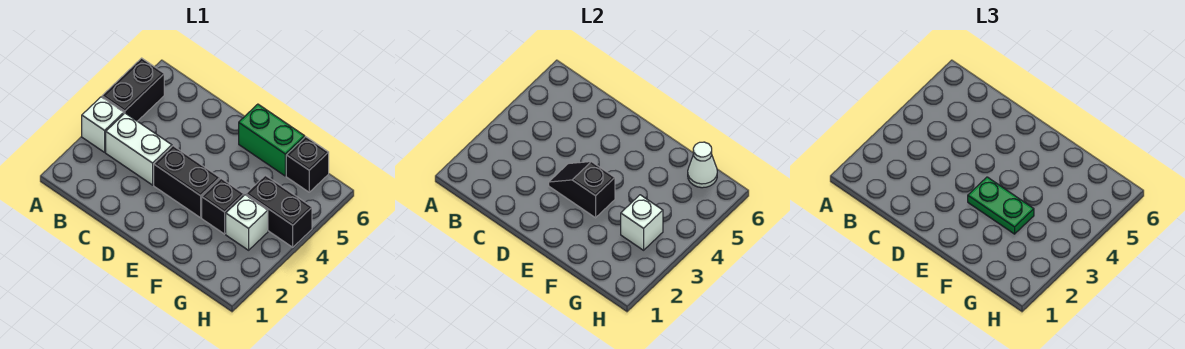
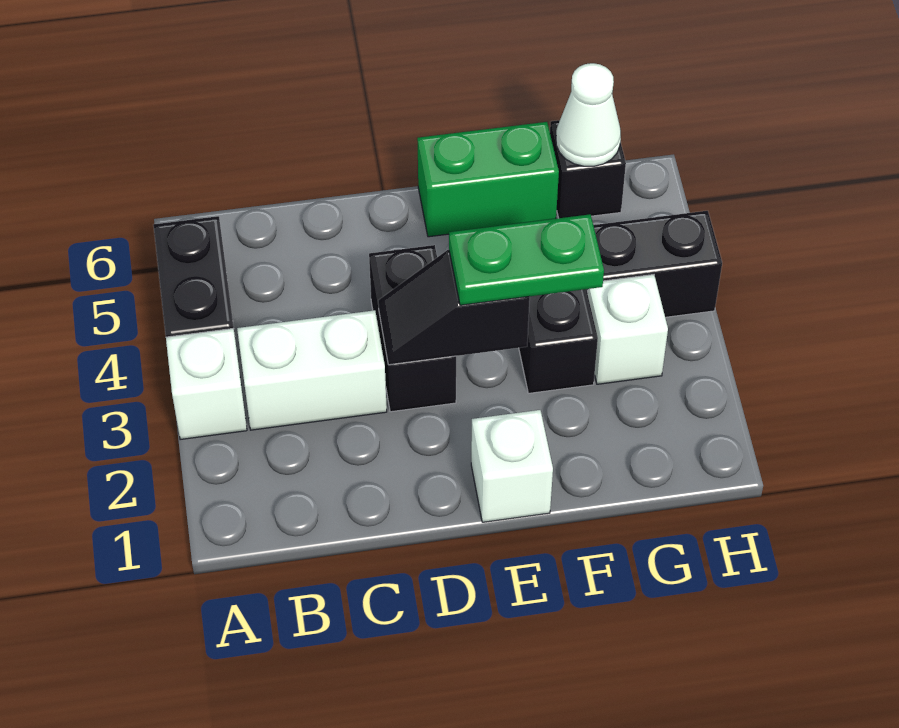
black 1x2 brick [154,146,220,218] -> black 1x2 brick turned to [369,245,456,412]
white 1x1 brick [621,195,663,250] -> white 1x1 brick moved to [471,410,553,522]

